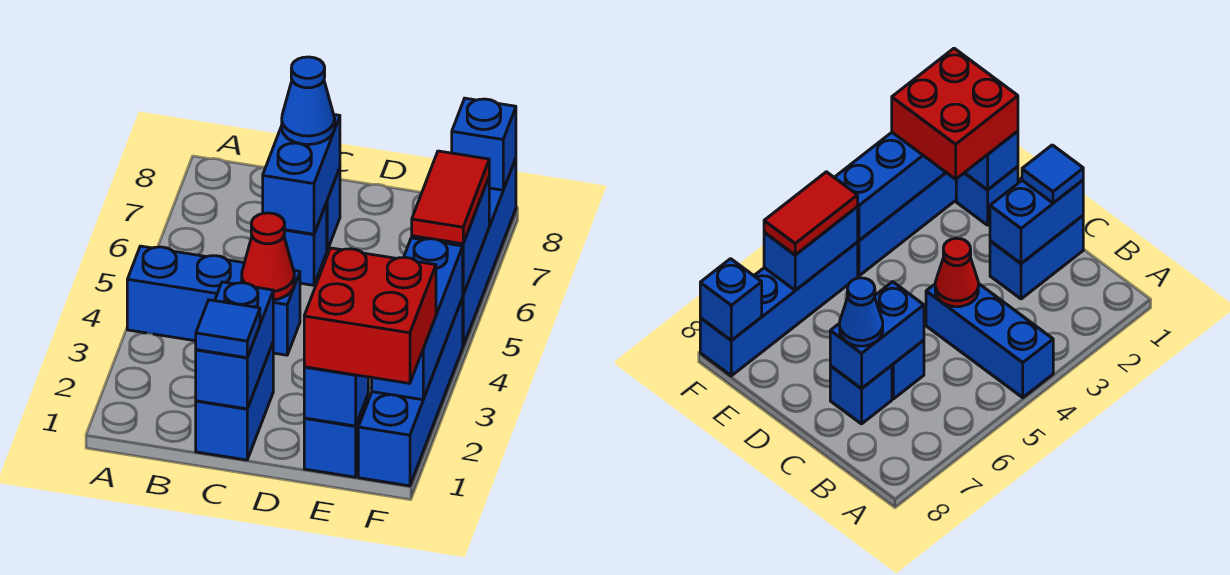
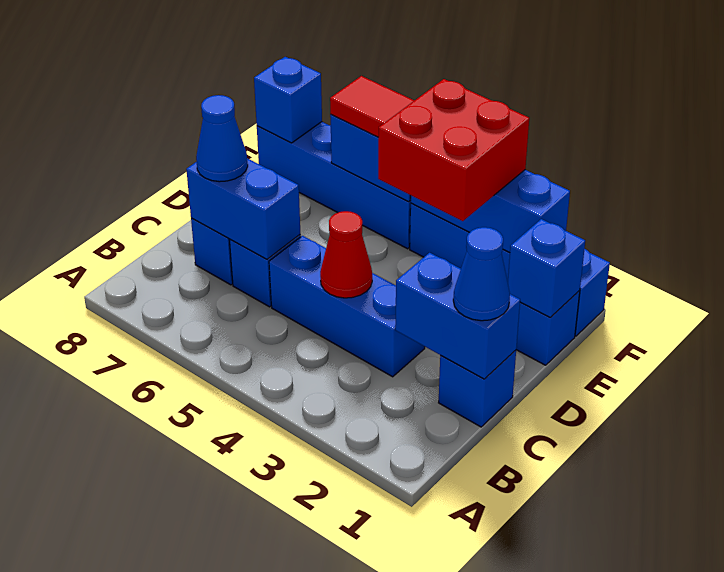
blue 1x3 brick [127,246,300,355] -> blue 1x3 brick turned to [269,236,425,377]
blue 1x2 brick [196,343,273,460] -> blue 1x1 brick [439,350,516,427]
blue 1x1 tile [196,300,260,358] -> blue 1x1 cone [453,227,510,321]
red 2x2 brick [304,248,436,383] -> red 2x2 brick moved to [378,79,529,221]

